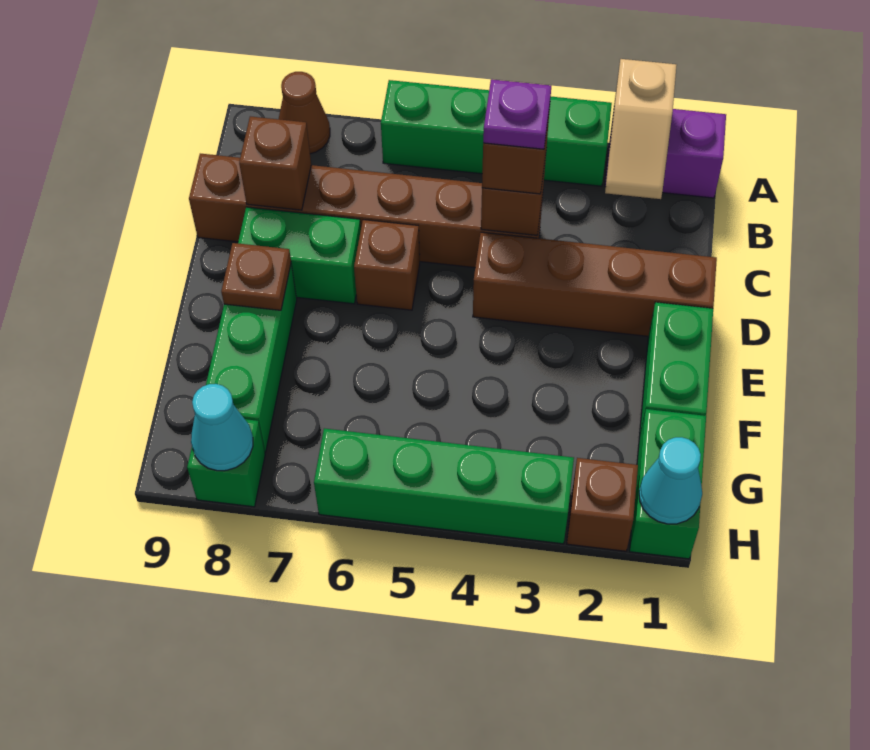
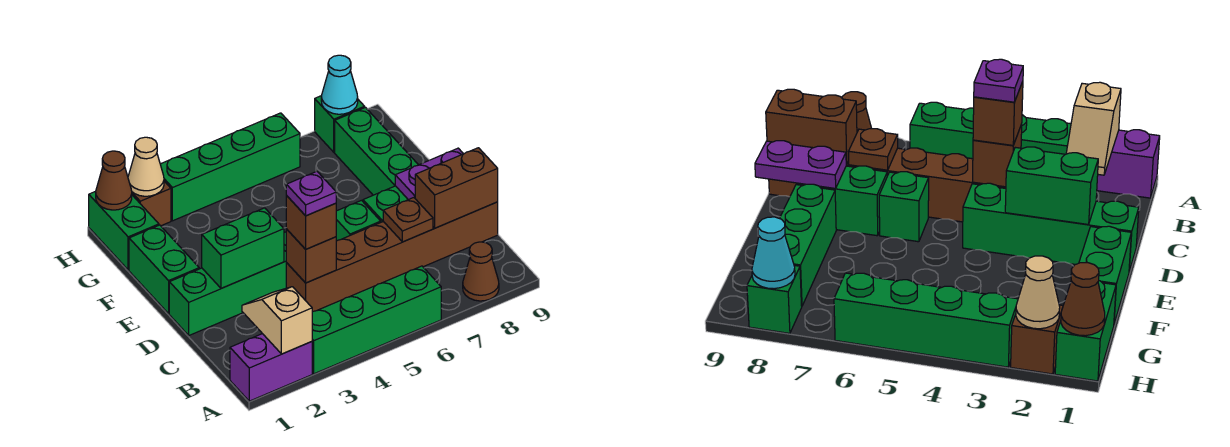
brown 1x1 brick [239,116,311,210] -> brown 1x2 brick [415,148,498,228]
brown 1x4 brick [473,232,717,336] -> green 1x4 brick [169,232,287,335]
none -> green 1x2 brick [202,208,284,288]
brown 1x1 brick [354,220,420,310] -> green 1x1 brick [336,200,381,241]
none -> purple 1x2 plate [395,148,463,200]
brown 1x1 plate [221,243,291,310] -> brown 1x1 plate moved to [383,198,433,242]
cyan 1x1 cone [639,437,702,524] -> brown 1x1 cone [96,151,132,210]
none -> tan 1x1 cone [128,137,164,196]

